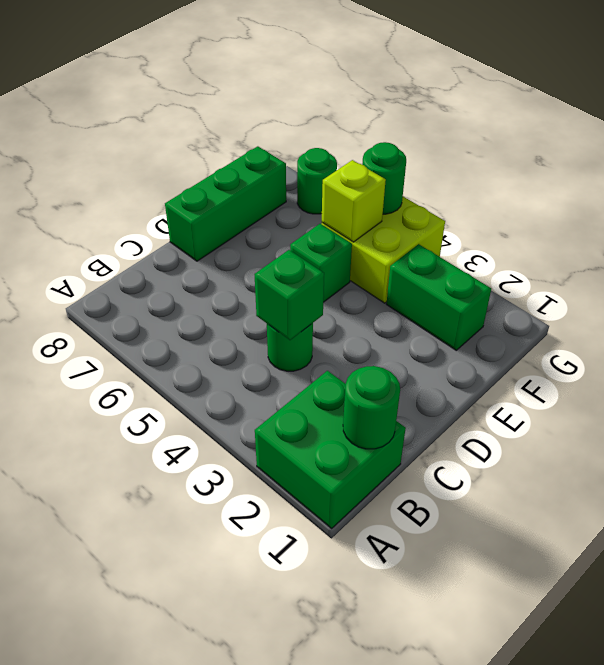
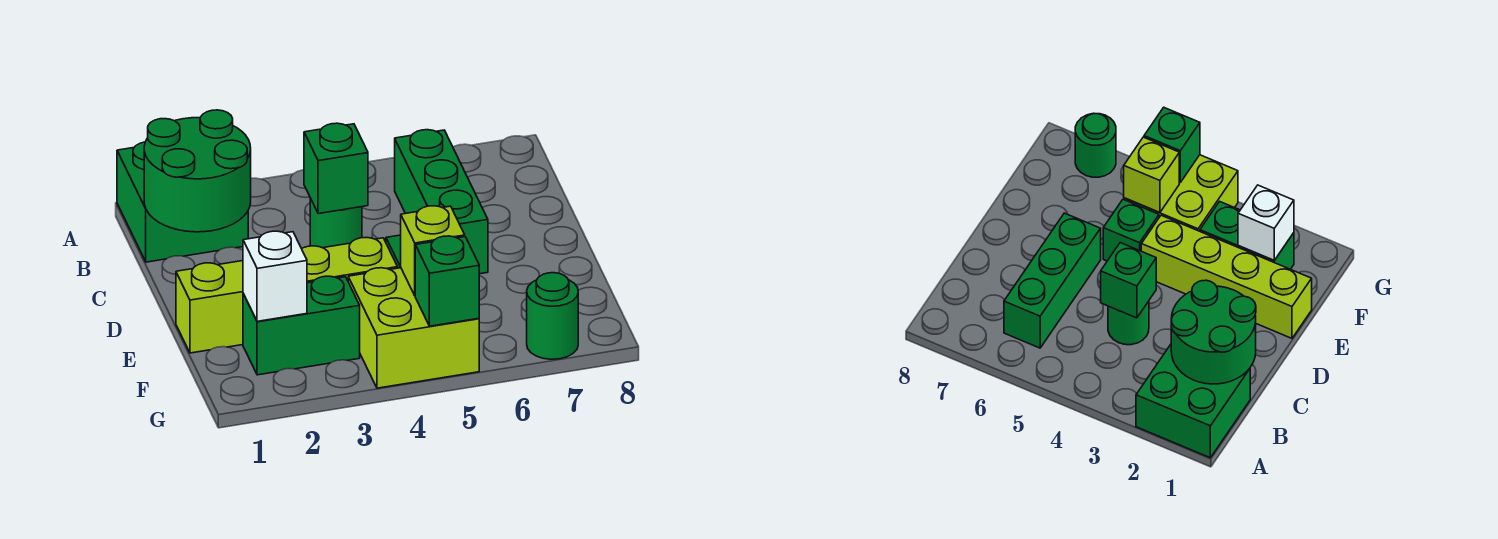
green 1x1 round brick [343,366,400,449] -> green 2x2 round brick [144,110,251,232]
green 1x3 brick [165,146,286,261] -> green 1x3 brick moved to [395,130,488,274]
none -> lime 1x4 brick [176,237,398,353]
none -> white 1x1 brick [243,231,307,321]
green 1x1 round brick [362,142,406,214] -> green 1x1 brick [415,236,479,326]

